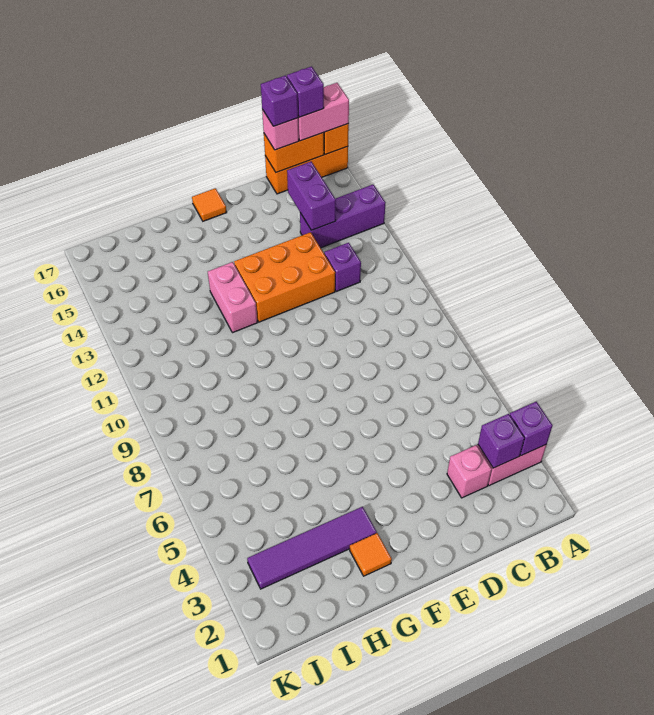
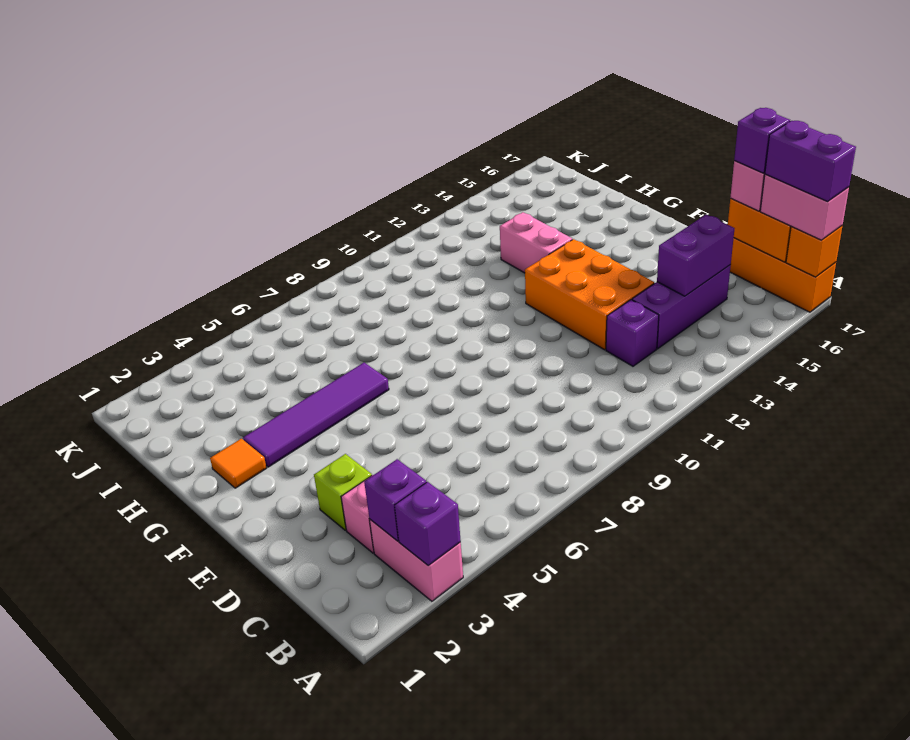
purple 1x3 brick [300,185,385,248] -> purple 1x3 brick turned to [632,265,731,349]
purple 1x1 brick [287,66,324,117] -> purple 1x2 brick [765,121,856,202]
none -> lime 1x1 brick [314,454,372,530]
orange 1x1 tile [192,188,227,221] -> none
purple 1x4 tile [247,507,377,589] -> purple 1x4 tile turned to [243,362,389,467]
pink 1x2 brick [208,262,257,333] -> pink 1x2 brick turned to [500,212,572,273]

